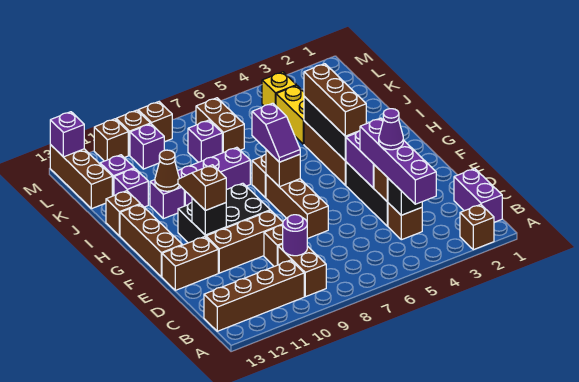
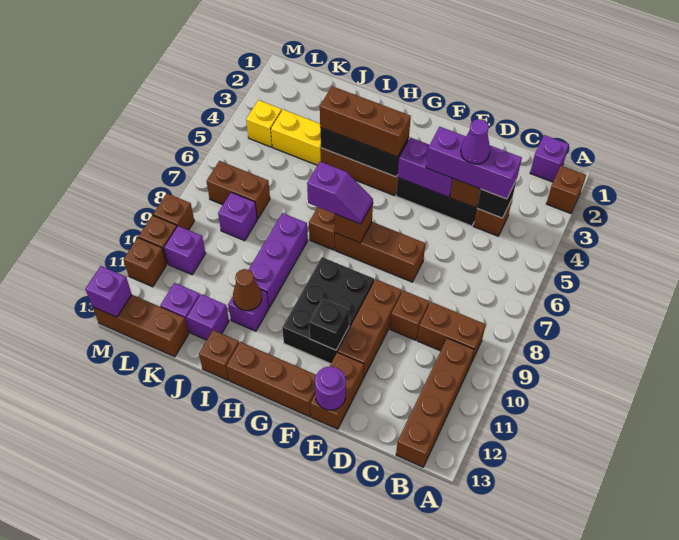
purple 1x2 brick [454,169,502,222] -> purple 1x1 brick [530,135,569,182]
purple 1x4 brick [360,118,436,204] -> purple 1x3 brick [426,127,522,199]
purple 1x1 round brick [283,215,307,256] -> purple 1x1 round brick moved to [315,367,346,410]
brown 1x2 slope [178,165,226,210] -> none

